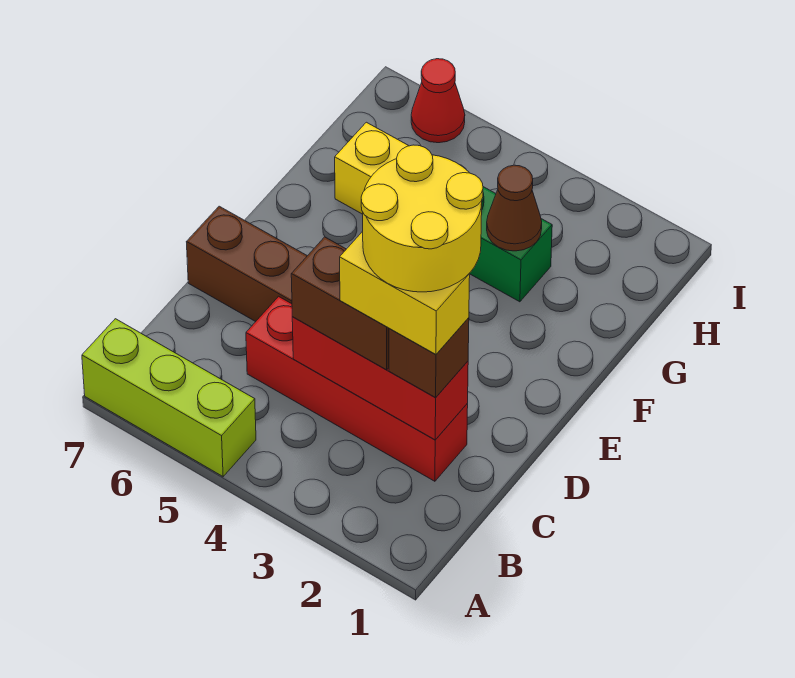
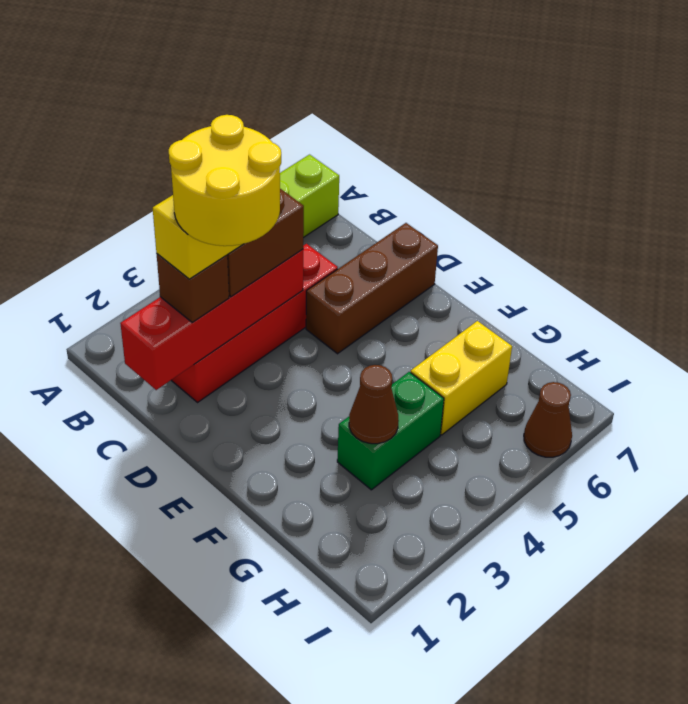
red 1x3 brick [292,317,468,440] -> red 1x4 brick [120,249,303,390]
red 1x1 cone [411,59,465,143] -> brown 1x1 cone [524,382,572,457]

